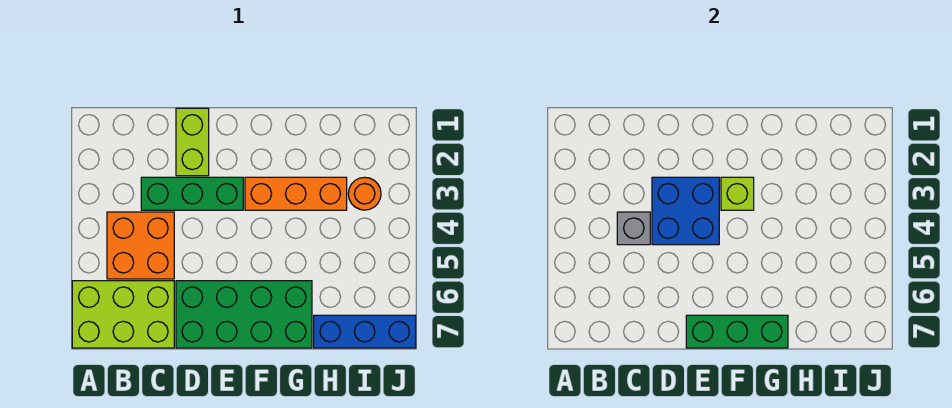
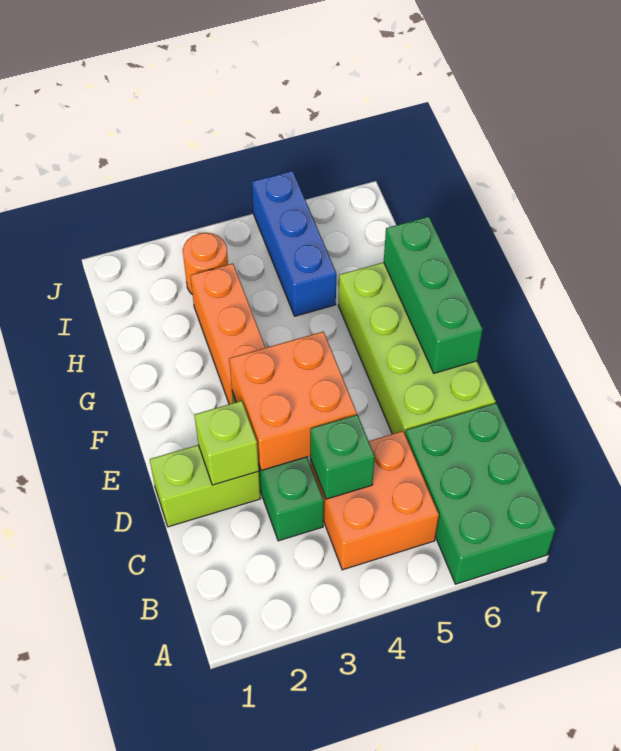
lime 2x3 brick [72,281,174,348] -> green 2x3 brick [405,403,555,584]
grey 1x1 brick [617,212,650,245] -> green 1x1 brick [310,415,375,499]
blue 2x2 brick [652,177,719,245] -> orange 2x2 brick [229,332,357,470]
green 2x4 brick [176,281,312,348] -> lime 2x4 brick [338,262,496,434]
lime 1x1 brick [721,177,754,210] -> lime 1x1 brick moved to [194,401,259,485]
blue 1x3 brick [314,315,416,348] -> blue 1x3 brick moved to [252,171,336,316]

